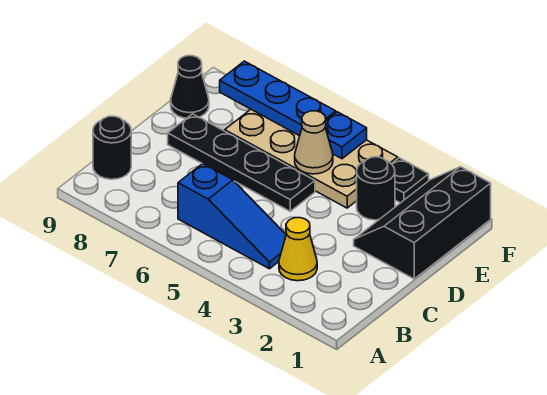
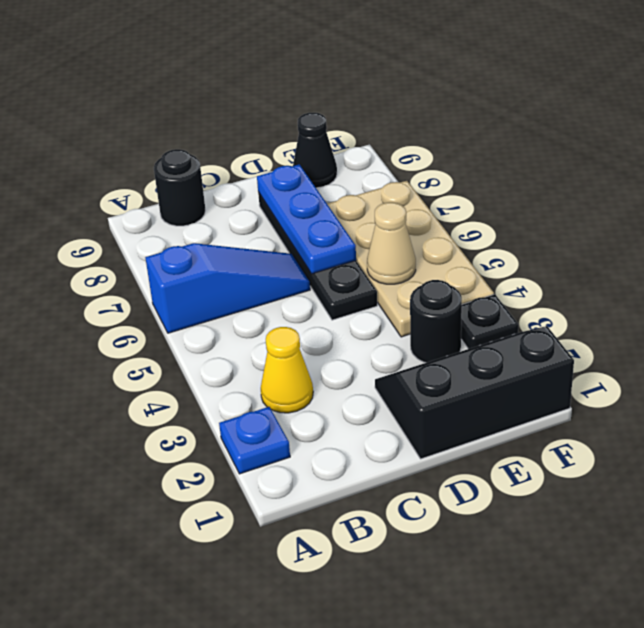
blue 1x3 slope [178,164,286,269] -> blue 1x3 slope turned to [145,243,310,333]
blue 1x1 plate [325,112,367,159] -> blue 1x1 plate moved to [219,407,290,474]
blue 1x3 plate [220,61,336,136] -> blue 1x3 plate moved to [257,164,356,274]

